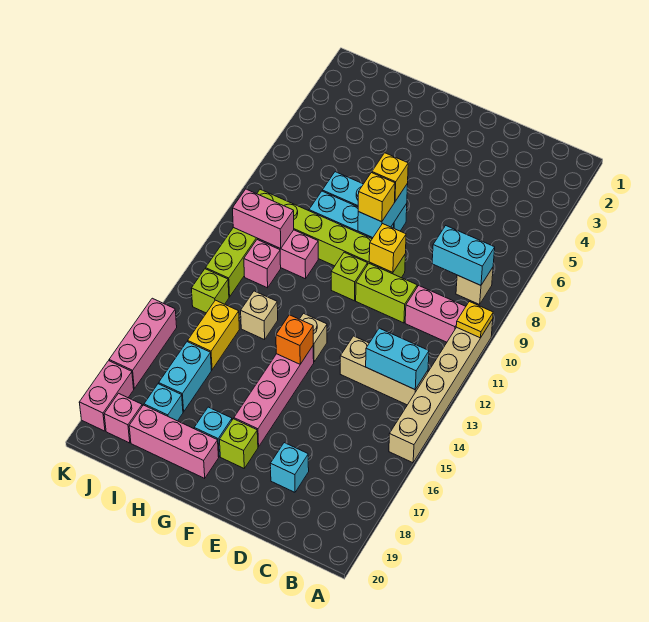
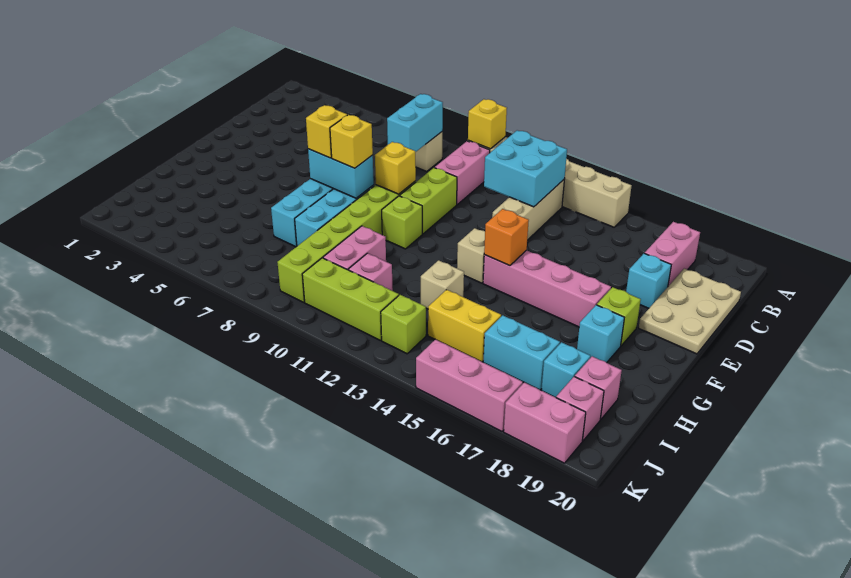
yellow 1x1 plate [456,301,493,338] -> yellow 1x1 brick [468,99,507,149]
cyan 1x2 brick [366,328,429,389] -> cyan 2x2 brick [484,130,567,207]
none -> tan 2x3 plate [639,269,741,354]
pink 1x3 brick [129,405,219,478] -> pink 1x1 brick [575,356,622,419]
pink 1x2 brick [233,189,294,249] -> pink 1x2 brick moved to [645,222,700,286]

